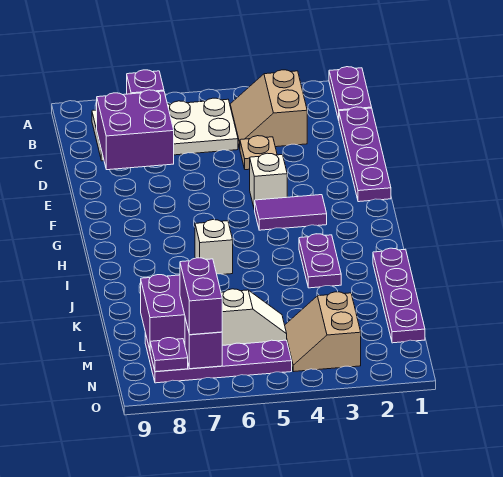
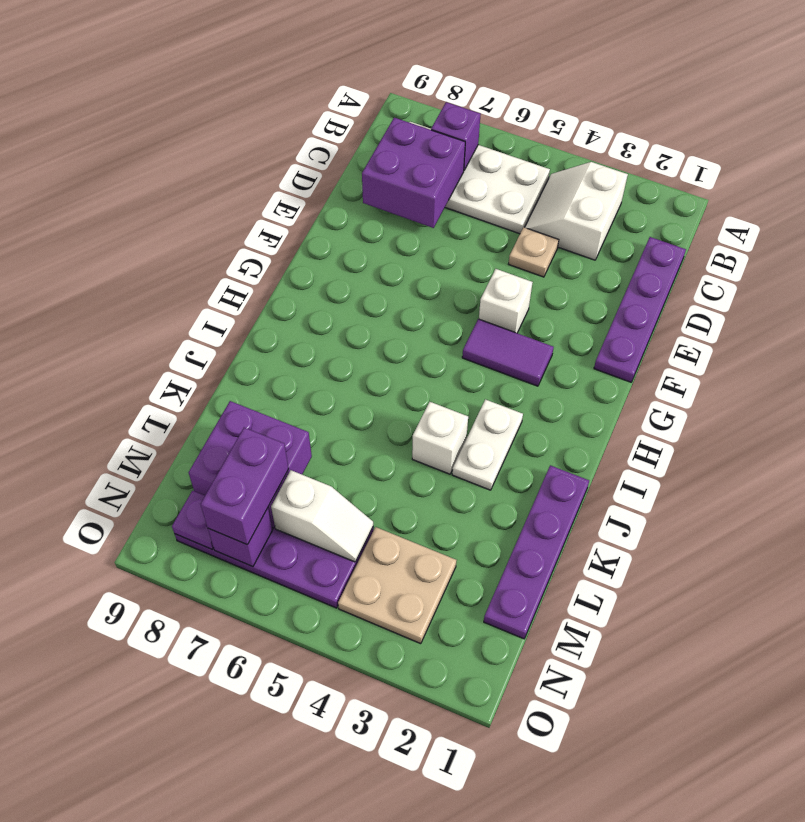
purple 1x2 plate [329,67,372,120] -> none
tan 2x2 slope [230,70,307,148] -> white 2x2 slope [525,162,628,260]
purple 1x2 plate [299,234,341,288] -> white 1x2 plate [452,399,523,490]
white 1x1 brick [195,219,233,274] -> white 1x1 brick moved to [412,402,468,474]
tan 2x2 slope [285,292,361,372] -> tan 2x2 plate [338,527,456,644]

